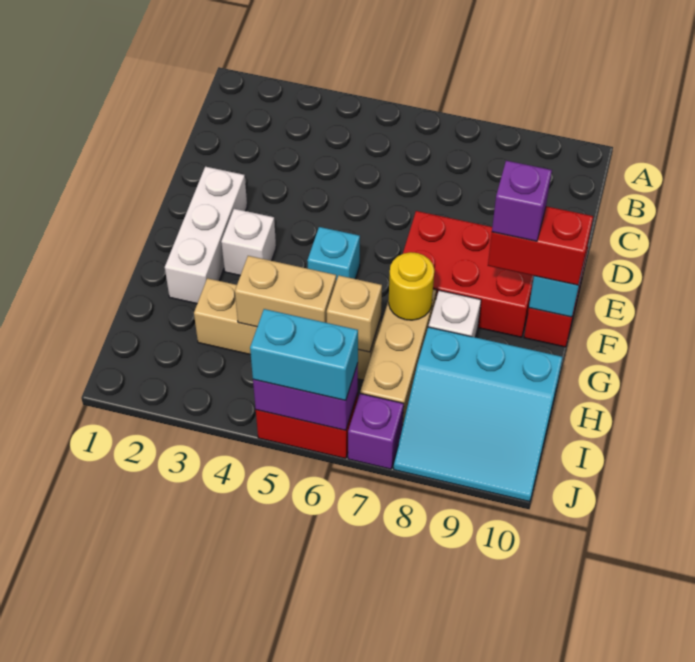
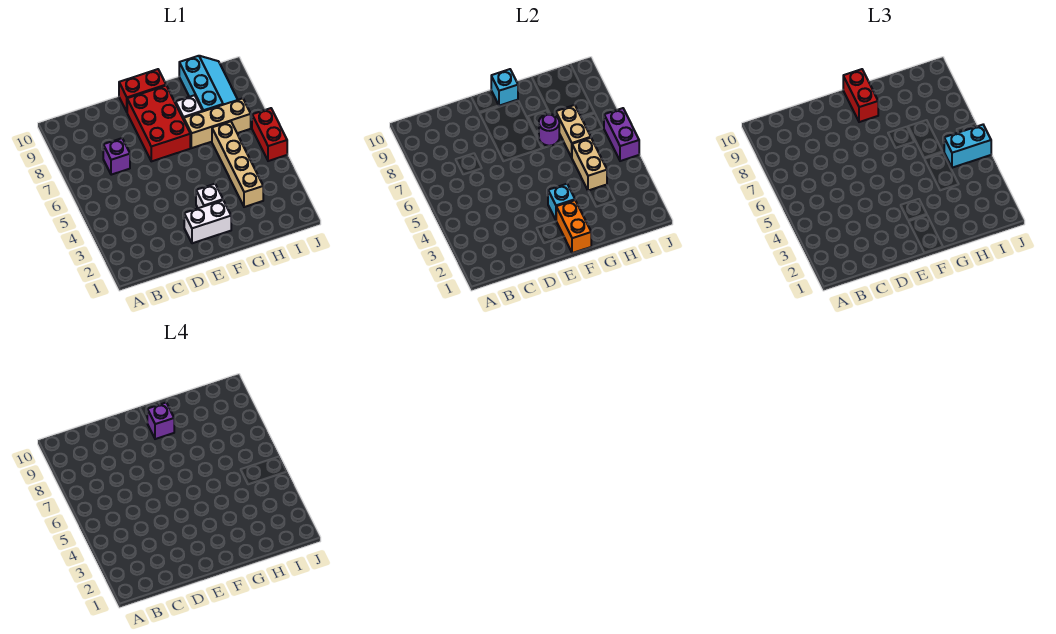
white 1x3 brick [165,167,247,304] -> white 1x2 brick [184,200,231,243]
none -> orange 1x2 brick [556,200,591,253]
cyan 1x1 brick [307,227,360,281] -> cyan 1x1 brick moved to [548,184,575,220]
yellow 1x1 round brick [389,252,434,320] -> purple 1x1 round brick [539,114,559,146]
tan 1x1 brick [327,276,382,352] -> tan 1x2 brick [556,105,591,157]
cyan 3x3 slope [394,327,563,502] -> cyan 2x3 slope [179,56,238,112]
cyan 1x2 brick [250,309,358,400] -> cyan 1x2 brick turned to [944,125,991,168]
purple 1x1 brick [348,394,404,469] -> purple 1x1 brick moved to [103,138,130,175]

